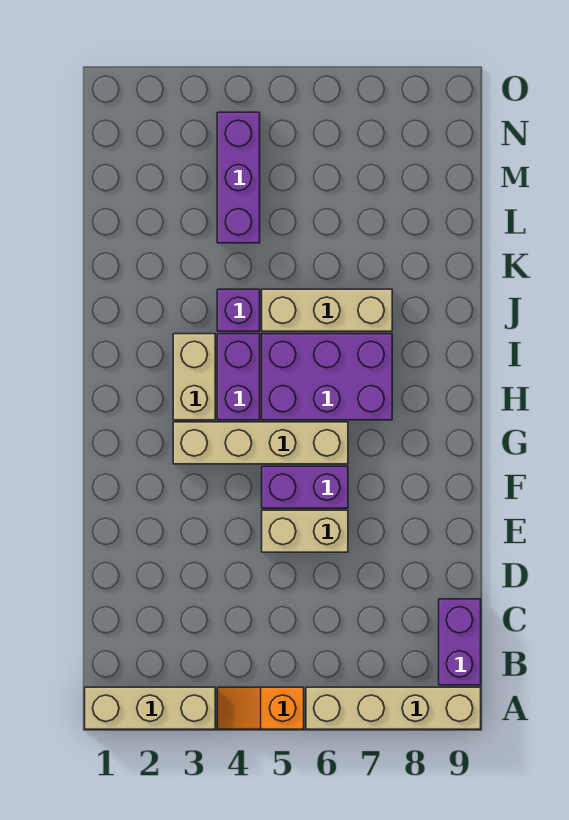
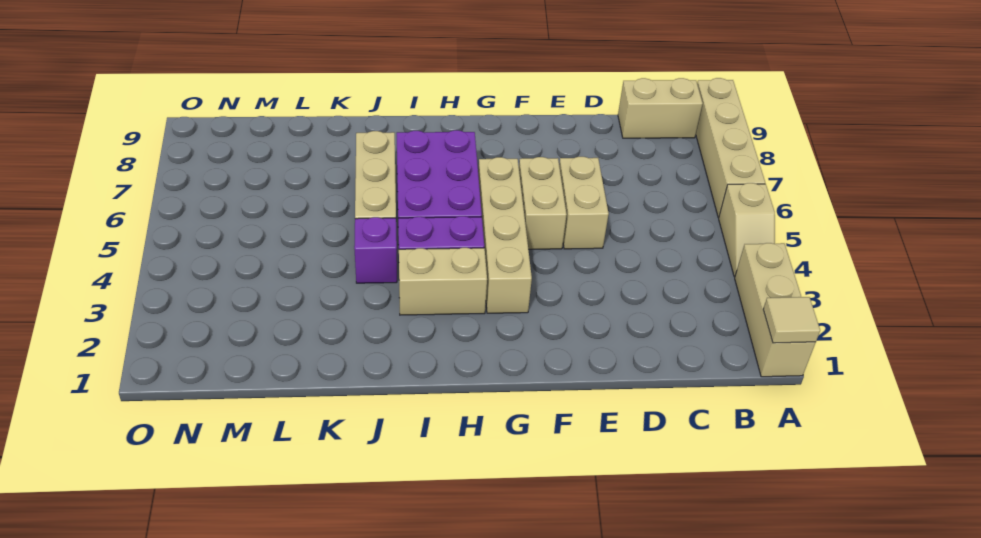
none -> tan 1x1 tile [763,297,820,343]
orange 1x2 slope [217,687,304,729] -> tan 1x2 slope [719,183,775,277]
purple 1x2 brick [439,599,481,685] -> tan 1x2 brick [618,78,703,138]
purple 1x2 brick [262,466,348,508] -> tan 1x2 brick [519,157,567,249]
purple 1x3 brick [217,112,260,243] -> none

